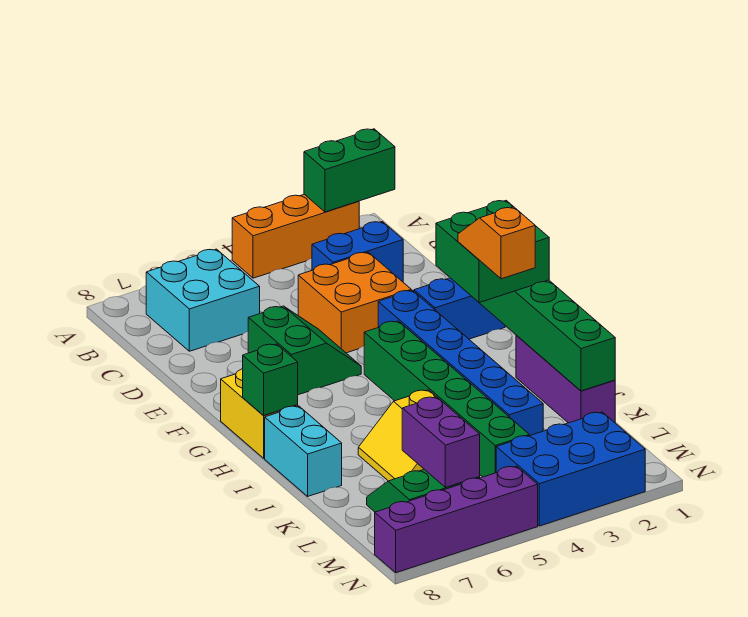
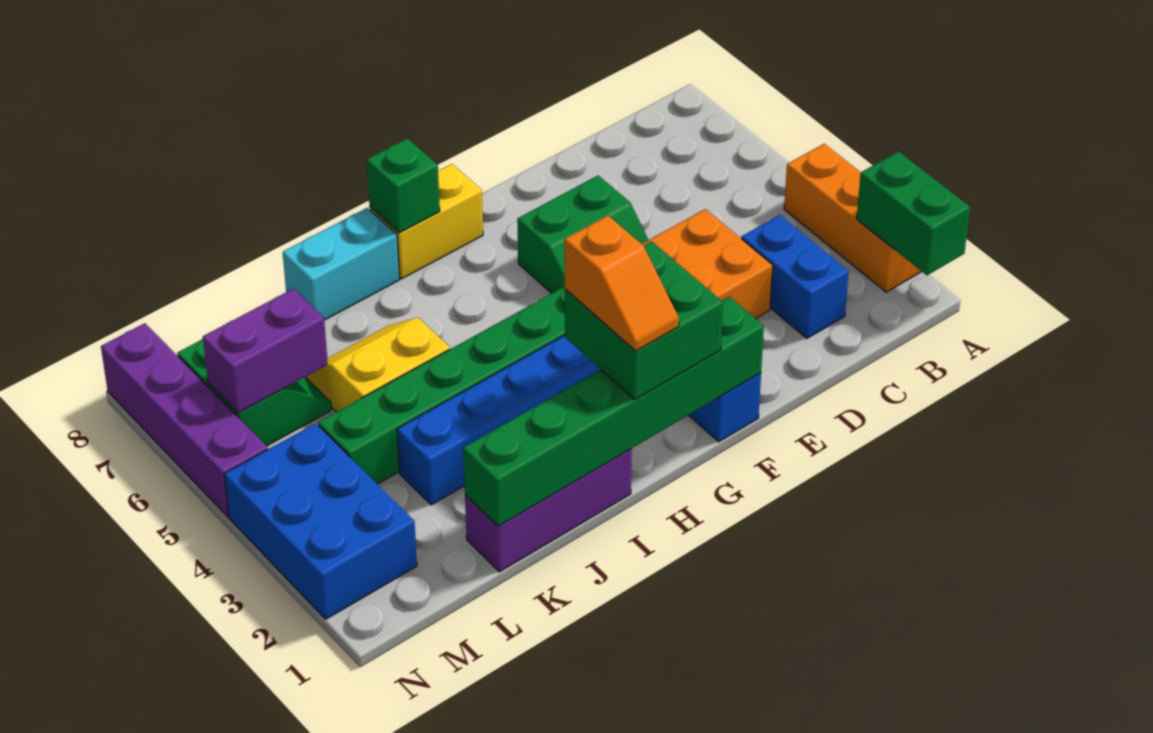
cyan 2x2 brick [146,249,260,351] -> none
orange 1x2 slope [458,207,535,279] -> orange 1x2 slope turned to [565,216,679,351]

